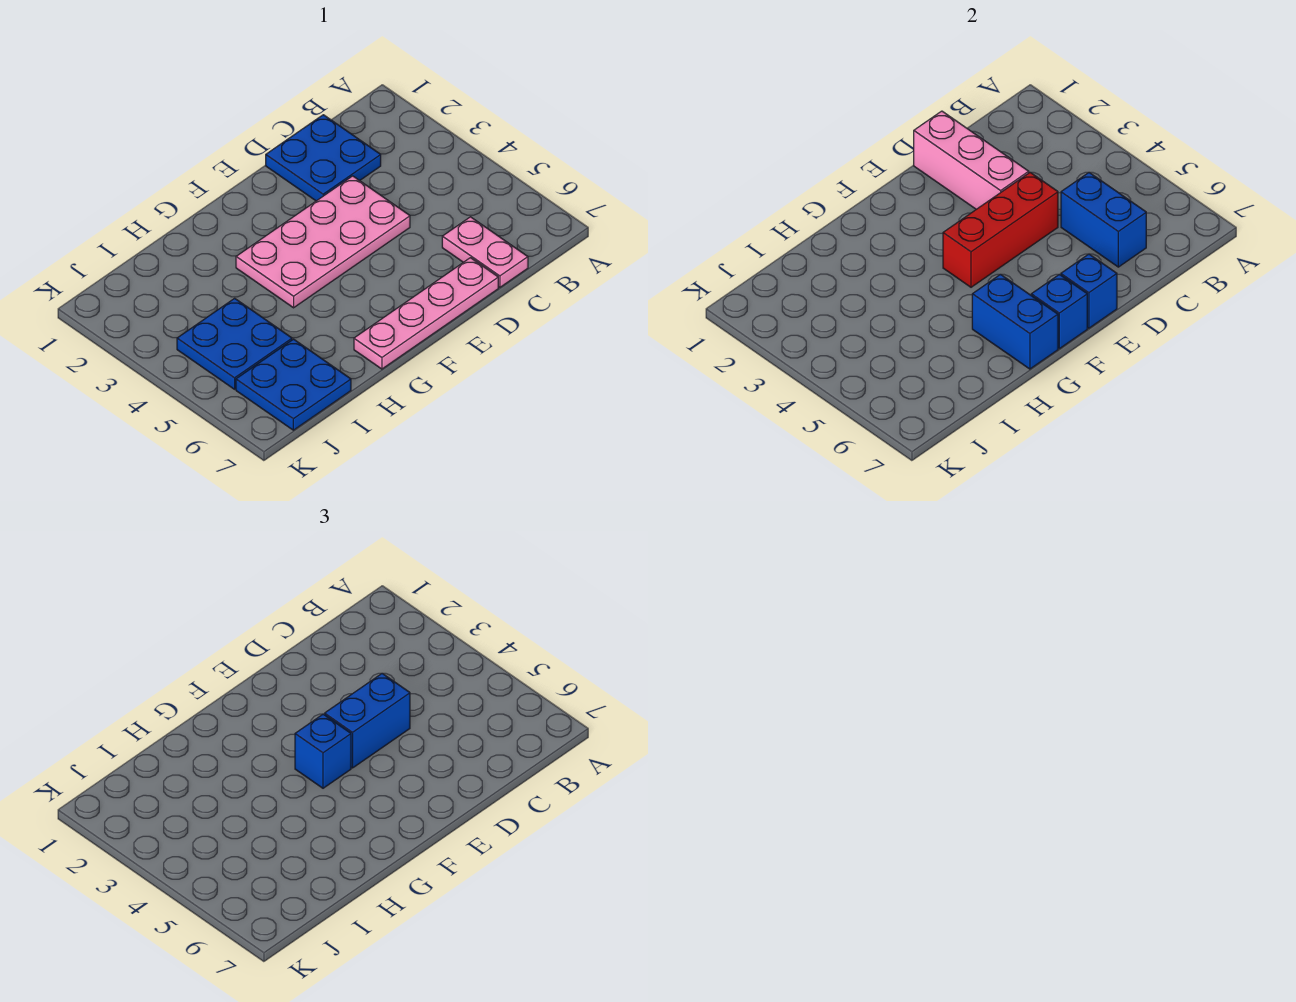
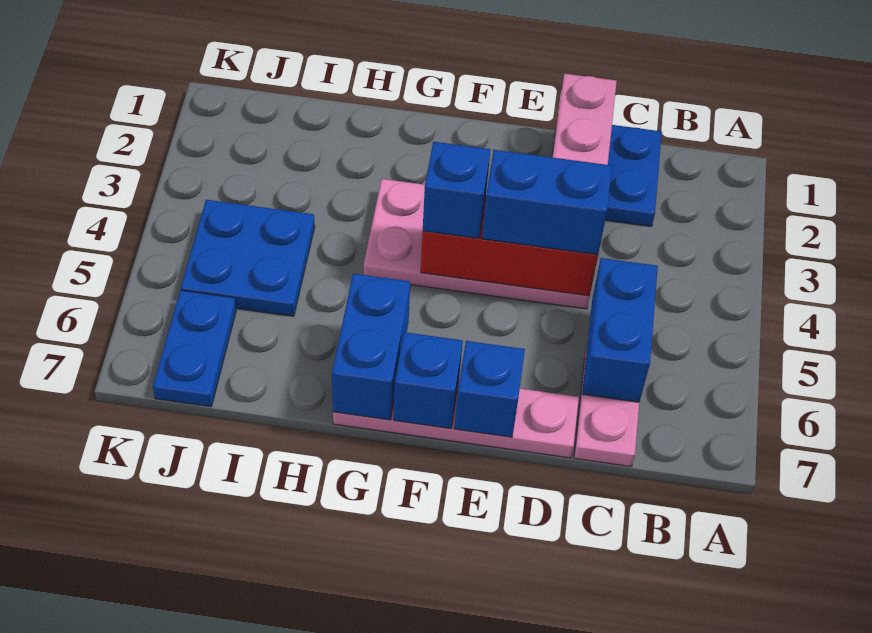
blue 2x2 plate [236,339,351,430] -> blue 1x2 plate [153,291,236,407]

